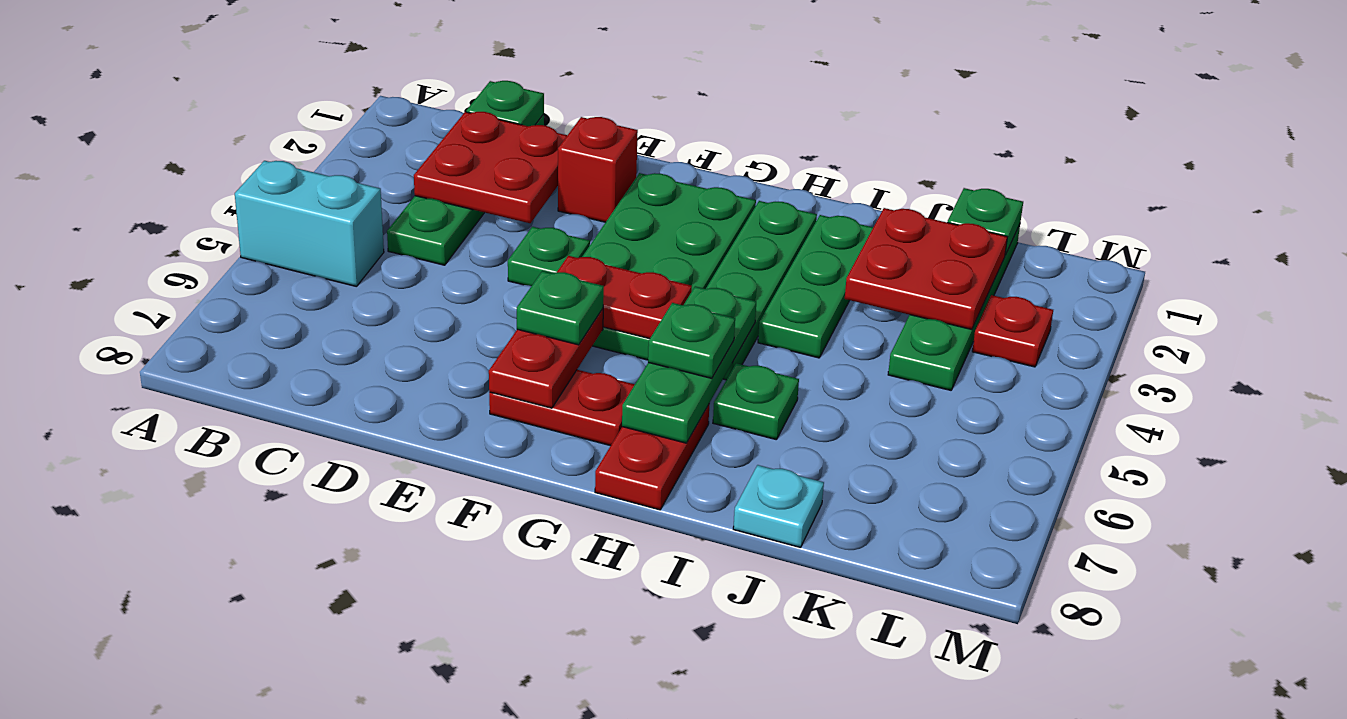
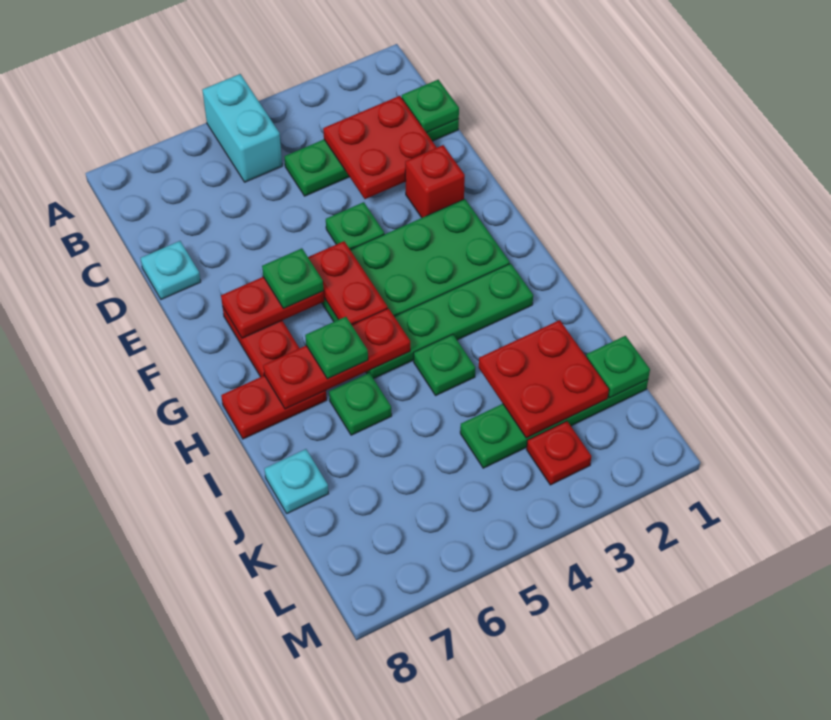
none -> cyan 1x1 plate [141,241,201,299]
green 1x3 plate [622,286,756,443] -> red 1x3 plate [263,308,410,409]
green 1x3 plate [758,215,873,358] -> green 1x1 plate [414,334,475,395]

